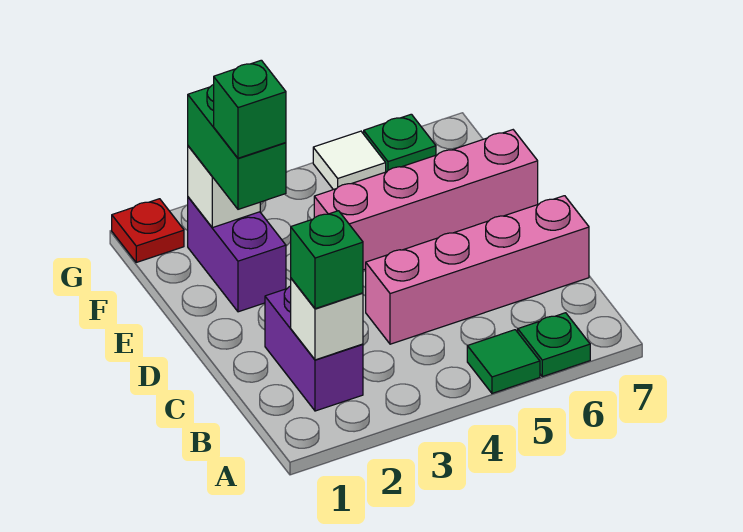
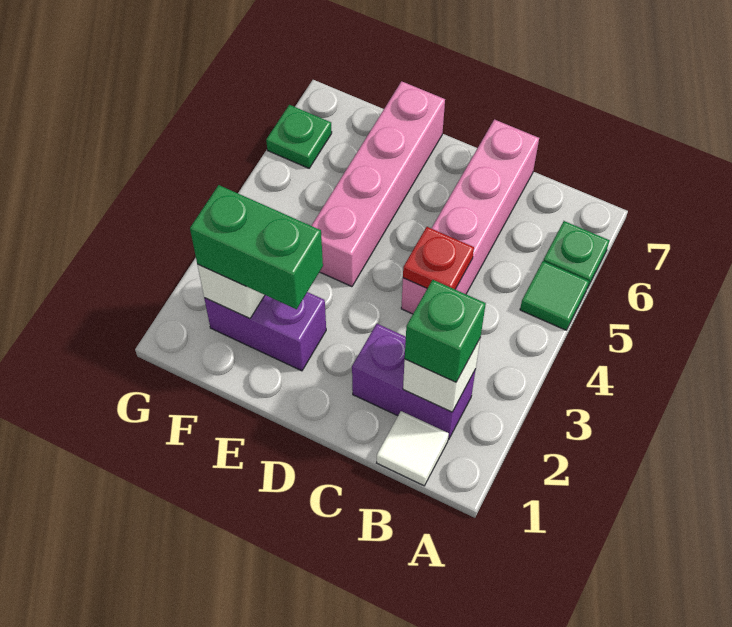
green 1x1 brick [214,60,286,158] -> none
red 1x1 plate [112,199,184,262] -> red 1x1 plate moved to [403,227,474,289]
white 1x1 tile [313,131,386,190] -> white 1x1 tile moved to [377,411,449,486]

